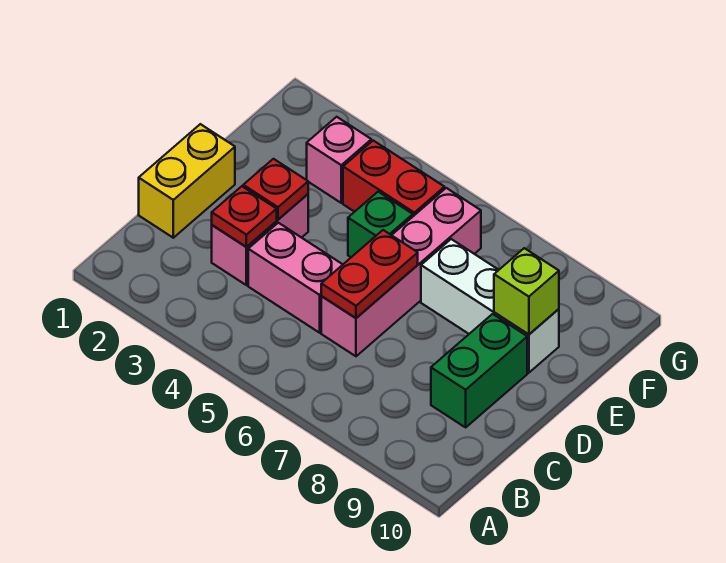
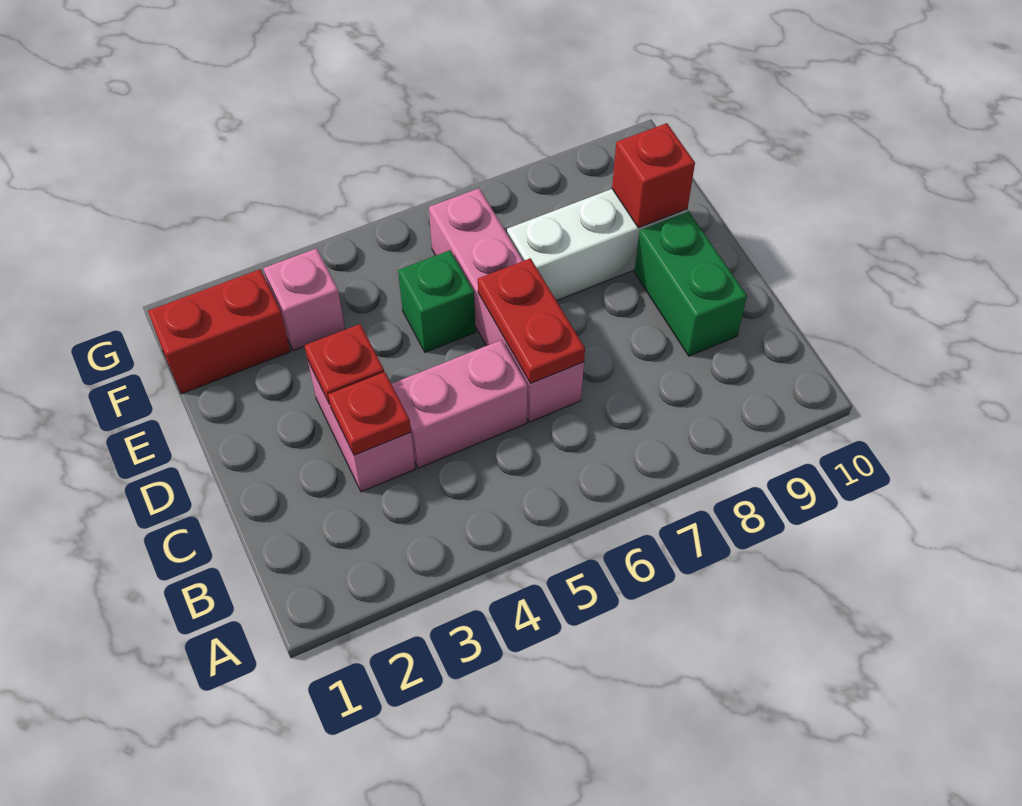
yellow 1x2 brick [139,124,235,238] -> none
lime 1x1 brick [494,248,559,335] -> red 1x1 brick [612,123,695,228]
red 1x2 brick [343,141,444,216] -> red 1x2 brick moved to [148,269,290,394]

